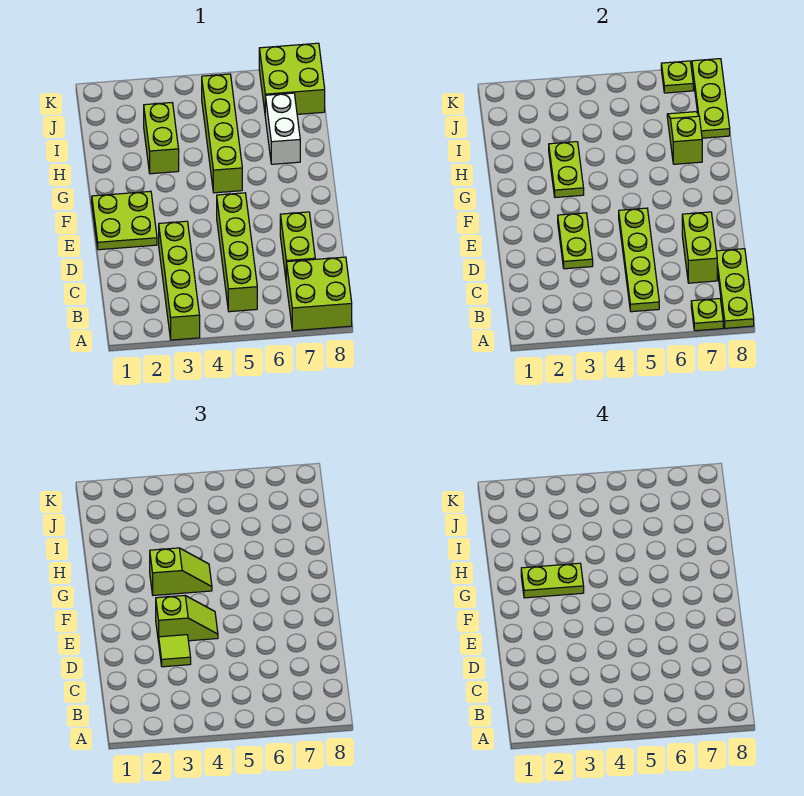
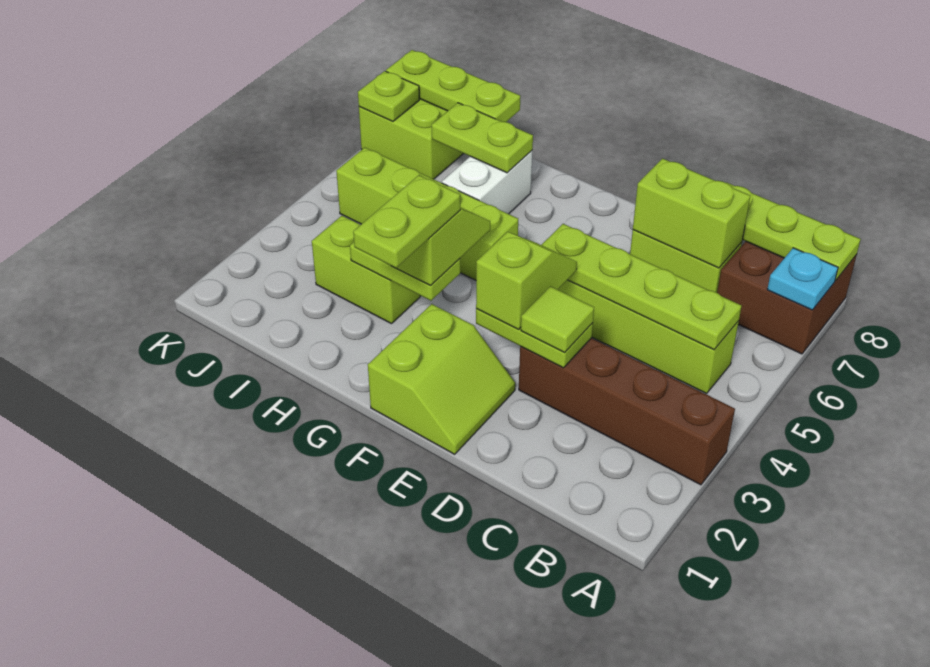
lime 1x4 brick [159,221,200,340] -> brown 1x4 brick [519,338,735,485]
lime 2x2 brick [286,257,352,331] -> brown 2x2 brick [717,242,857,354]
lime 1x1 plate [691,299,723,331] -> cyan 1x1 plate [767,248,838,310]
lime 2x2 plate [92,191,157,250] -> lime 2x2 slope [368,304,515,454]
white 1x2 brick [265,93,300,164] -> white 1x2 brick turned to [442,151,532,214]
lime 1x2 slope [667,112,702,164] -> lime 1x2 plate [432,103,533,173]

